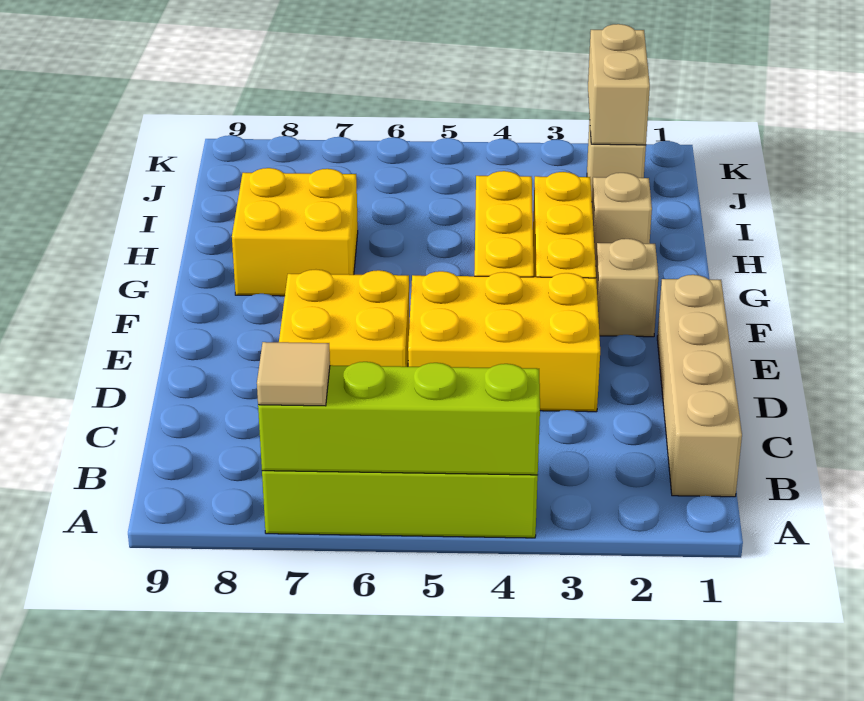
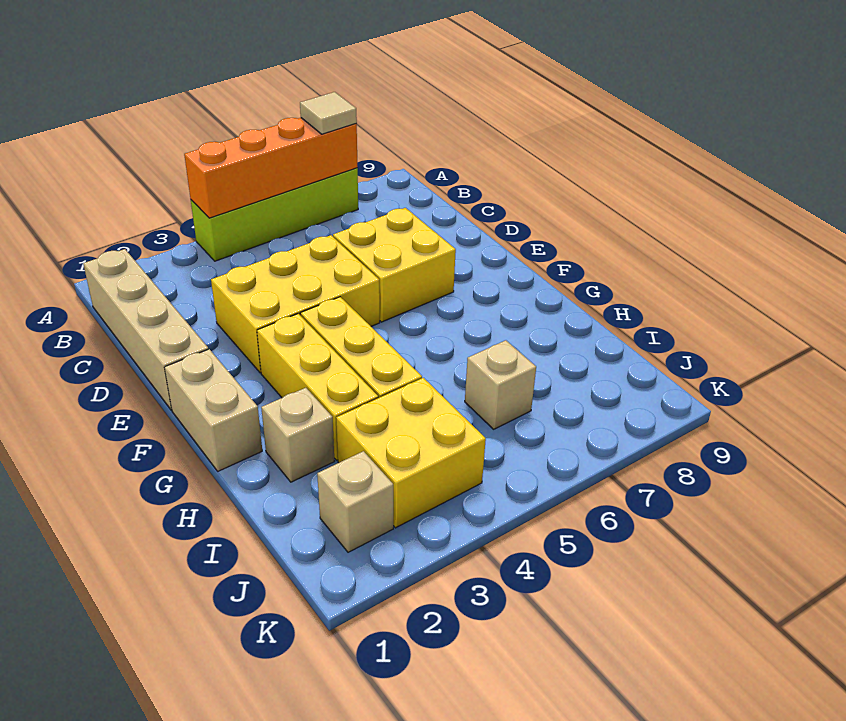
lime 1x4 brick [258,362,540,475] -> orange 1x4 brick [184,118,358,218]
tan 1x1 brick [596,239,658,337] -> tan 1x1 brick moved to [465,340,536,429]
yellow 2x2 brick [232,168,358,296] -> yellow 2x2 brick moved to [336,378,486,528]
tan 1x2 brick [588,24,650,145] -> tan 1x2 brick moved to [164,349,262,471]

